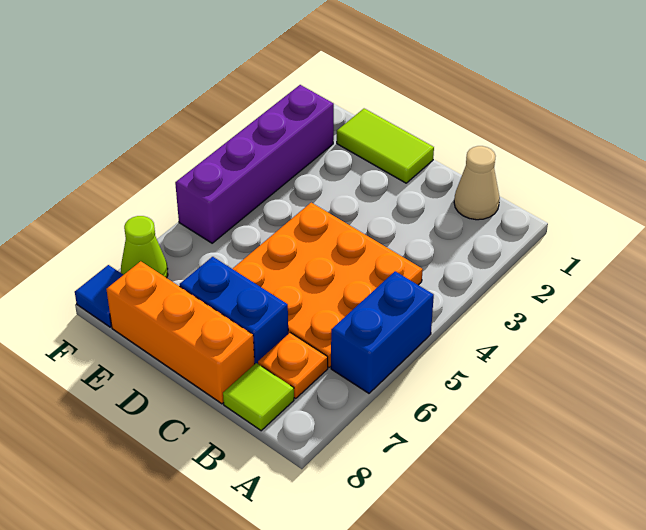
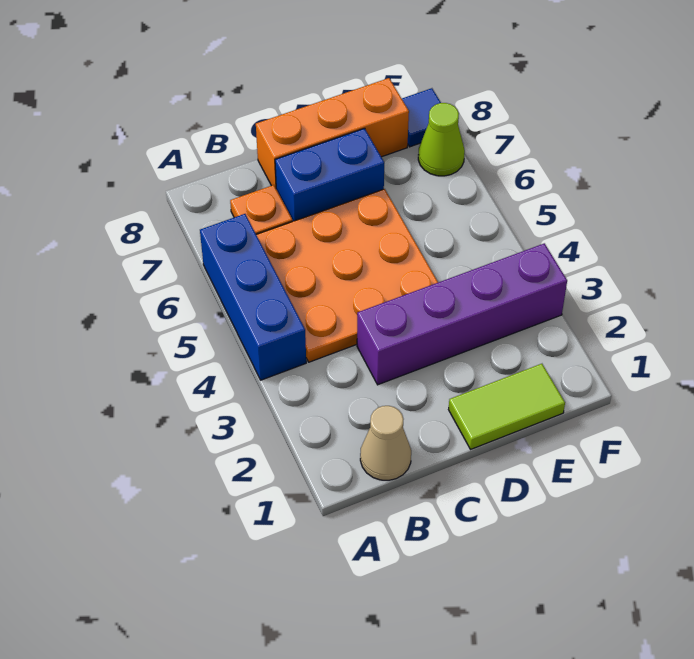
blue 1x2 brick [331,271,434,393] -> blue 1x3 brick [200,214,306,380]
lime 1x1 tile [223,363,294,431] -> none
purple 1x4 brick [175,85,334,243] -> purple 1x4 brick turned to [357,243,567,385]

